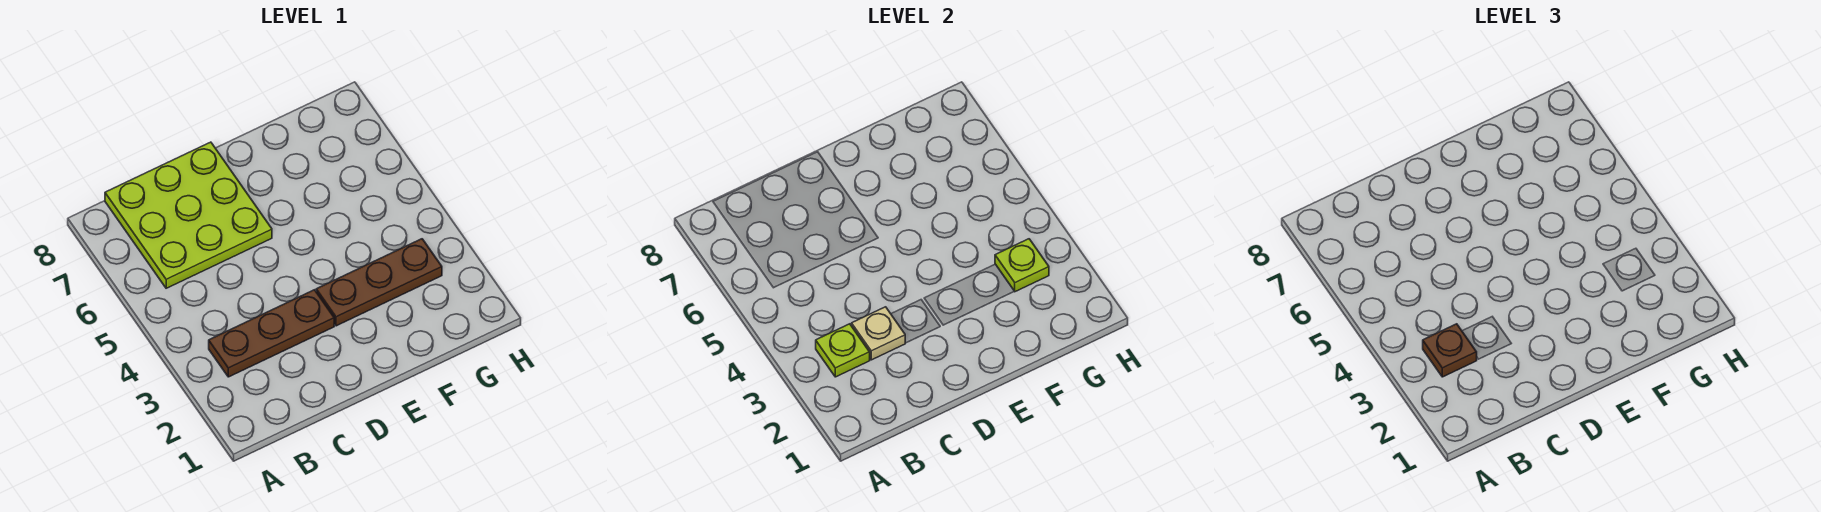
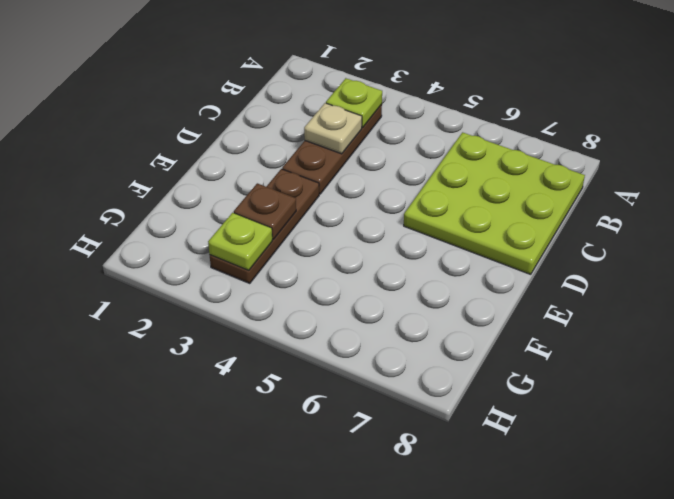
brown 1x1 plate [1423,324,1477,377] -> brown 1x1 plate moved to [234,183,296,239]

